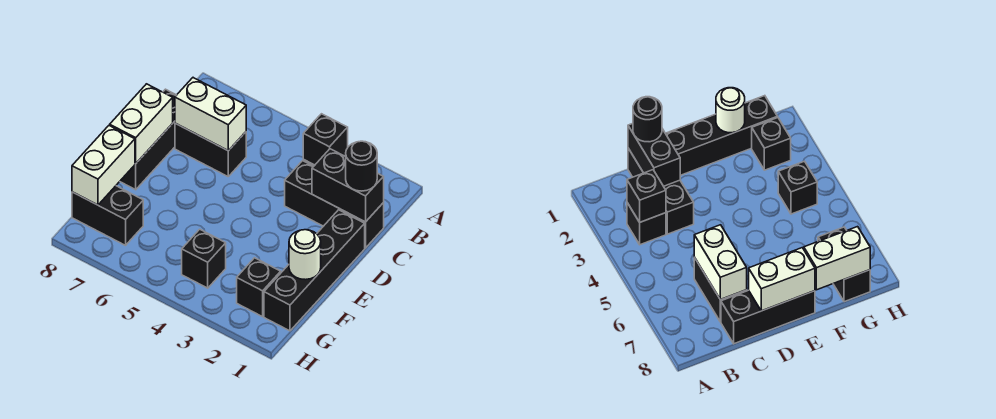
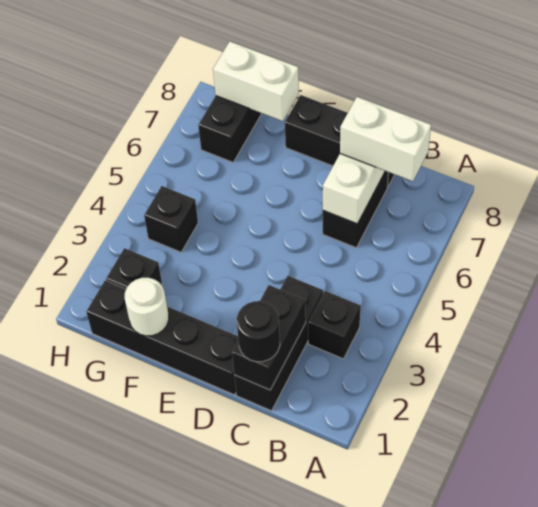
black 1x1 brick [303,114,348,165] -> none
white 1x2 brick [110,84,173,164] -> white 1x2 brick moved to [340,97,431,181]

